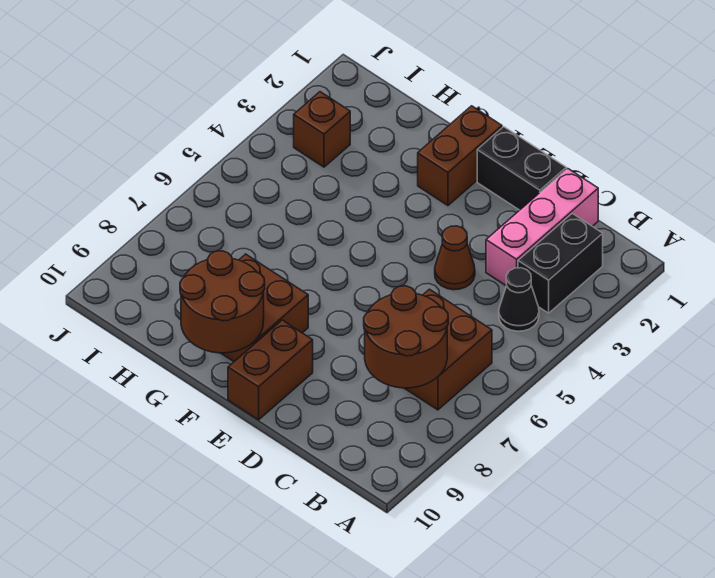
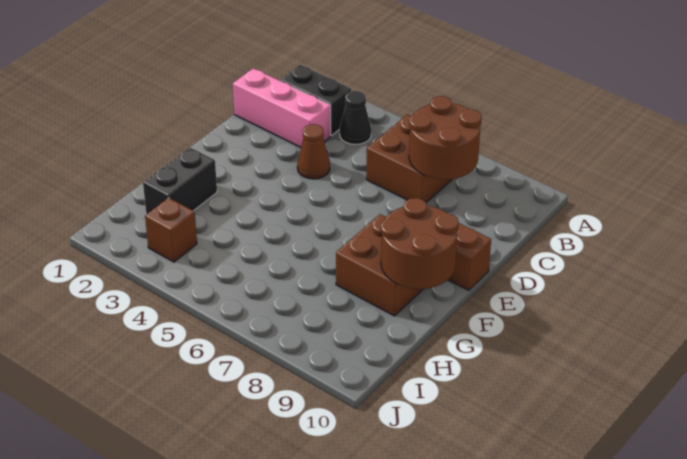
black 1x2 brick [477,127,566,210] -> black 1x2 brick moved to [143,147,217,214]
brown 1x2 brick [418,106,502,205] -> none

